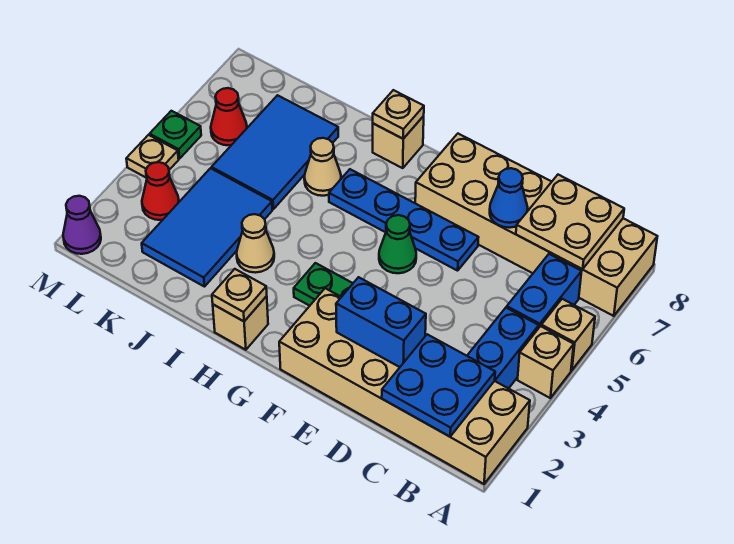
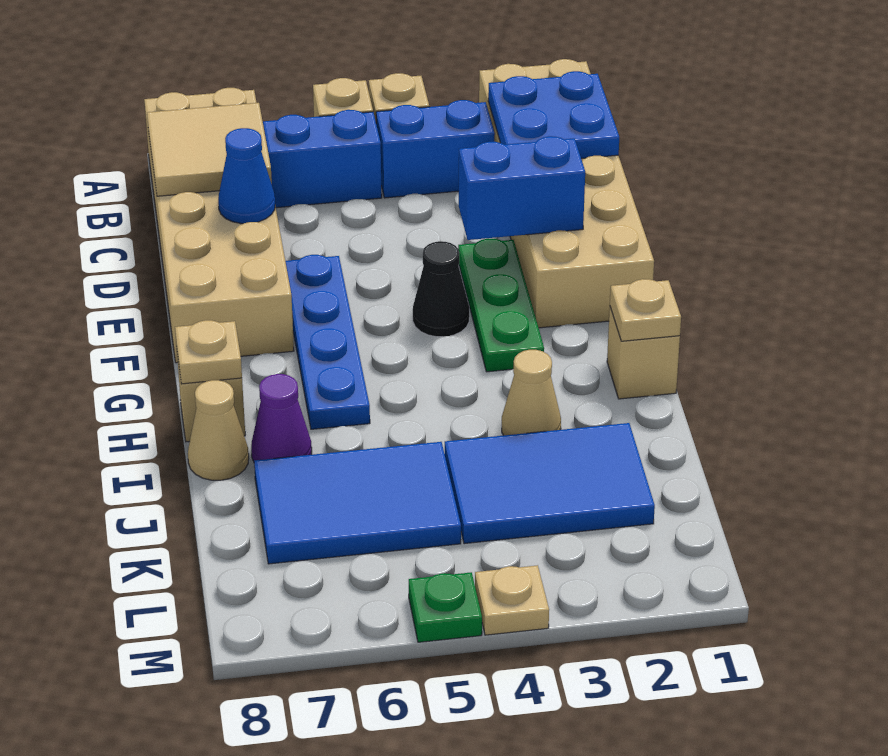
tan 2x2 plate [516,175,624,269] -> tan 2x2 tile [147,103,272,196]
blue 1x2 brick [336,277,426,367] -> blue 1x2 brick turned to [459,136,585,240]
none -> black 1x1 cone [413,241,469,337]
green 1x1 cone [379,215,416,273] -> none
tan 1x1 cone [304,138,341,196] -> tan 1x1 cone moved to [188,380,249,480]
red 1x1 cone [142,162,179,220] -> none
red 1x1 cone [211,88,247,145] -> none
purple 1x1 cone [63,196,101,254] -> purple 1x1 cone moved to [251,374,312,461]

